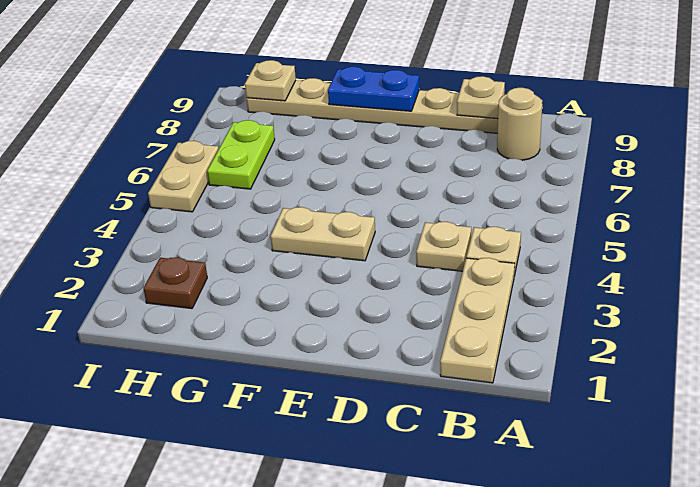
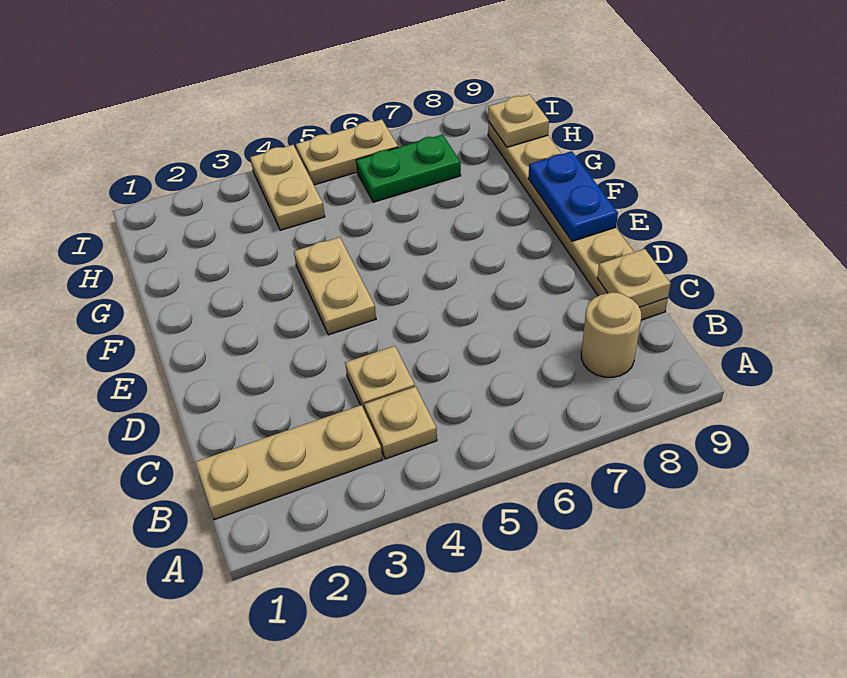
brown 1x1 plate [143,257,207,309] -> none
none -> tan 1x2 plate [250,145,325,230]
lime 1x2 plate [207,120,275,189] -> green 1x2 plate [356,134,461,202]

